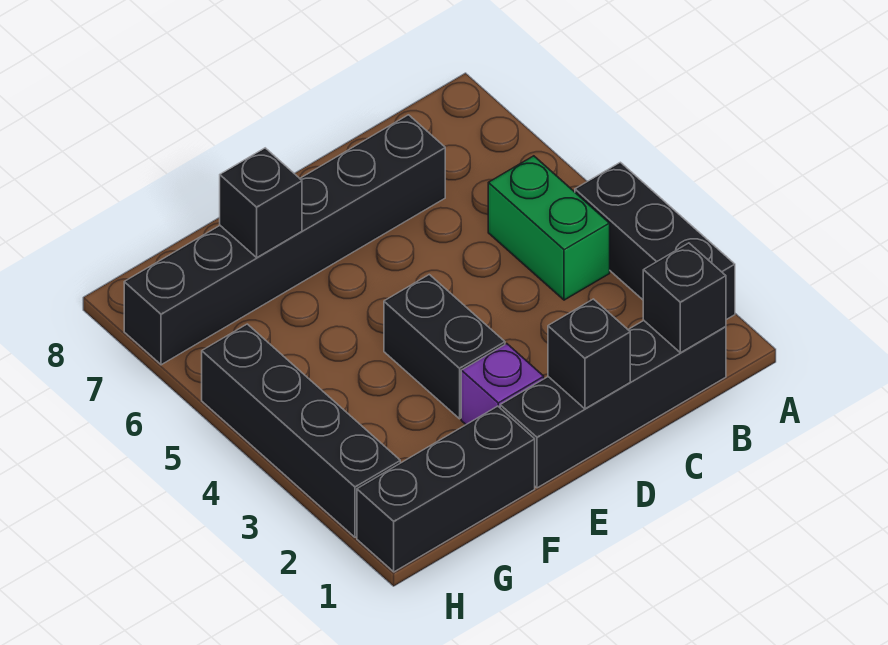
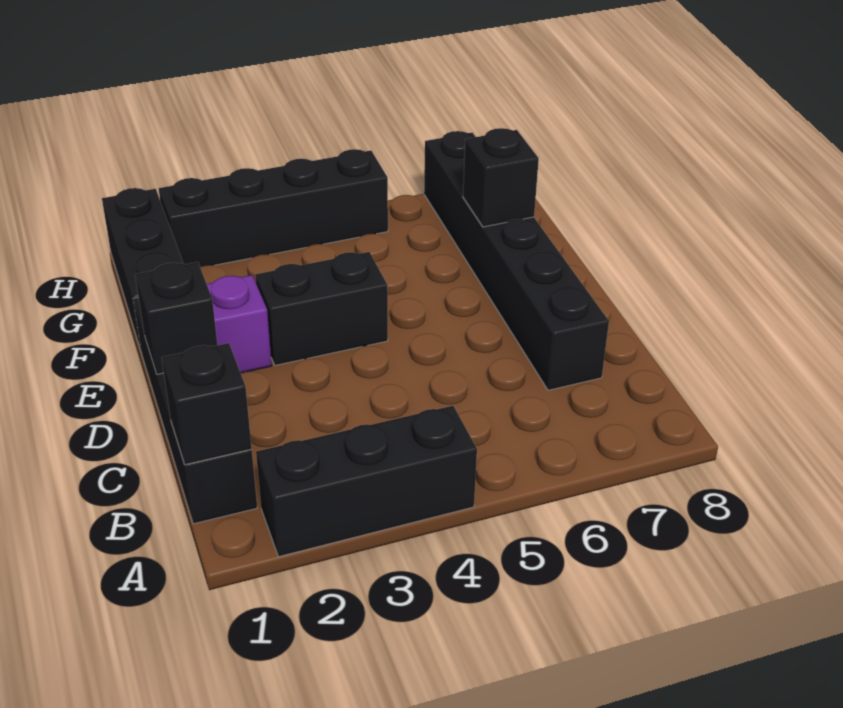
green 1x2 brick [488,156,610,300] -> none

